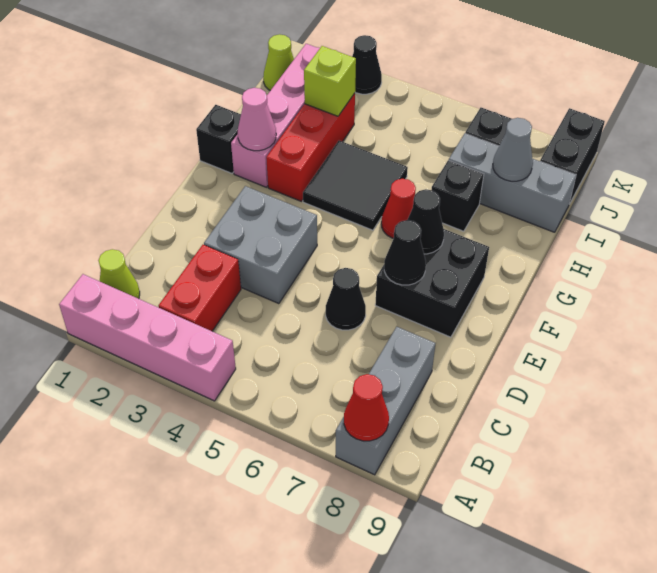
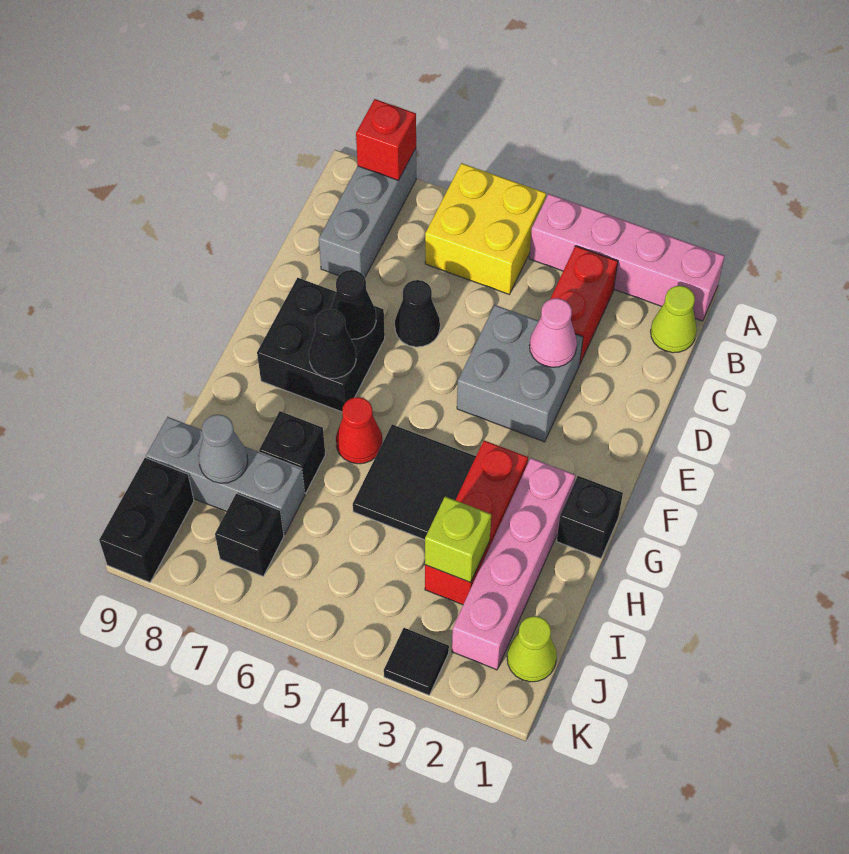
none -> yellow 2x2 brick [425,163,546,294]
red 1x1 cone [344,374,389,441] -> red 1x1 brick [356,99,416,180]
pink 1x1 cone [238,88,276,151] -> pink 1x1 cone moved to [529,298,577,367]
black 1x1 cone [352,35,382,94] -> black 1x1 tile [384,628,449,695]

